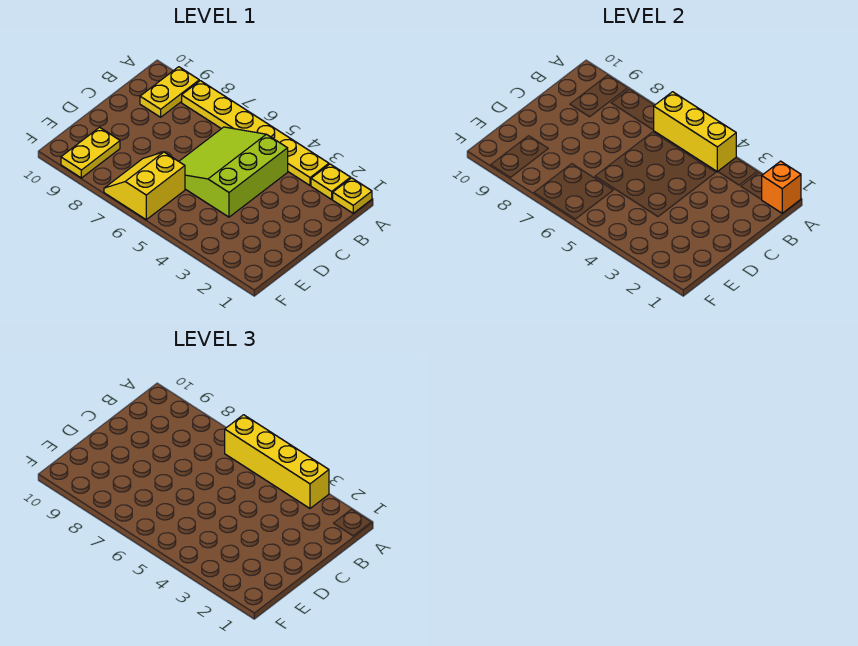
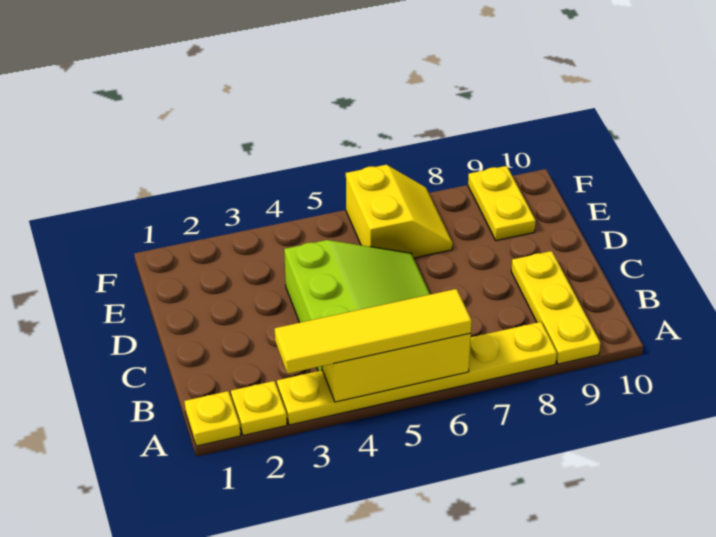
orange 1x1 brick [761,161,801,213] -> none
yellow 1x4 brick [225,415,329,508] -> yellow 1x4 tile [275,289,472,374]
yellow 1x2 plate [140,67,199,117] -> yellow 1x3 plate [511,251,600,364]

